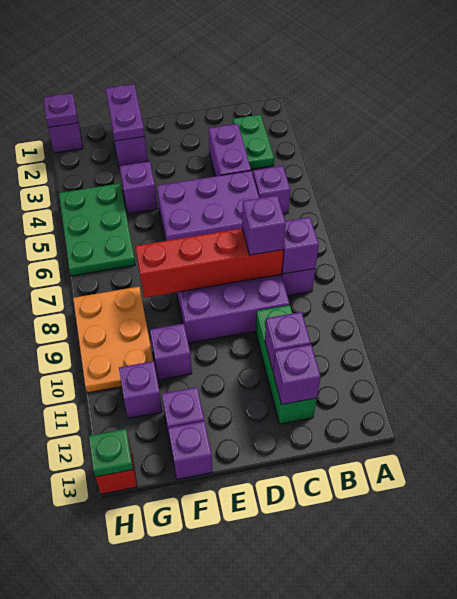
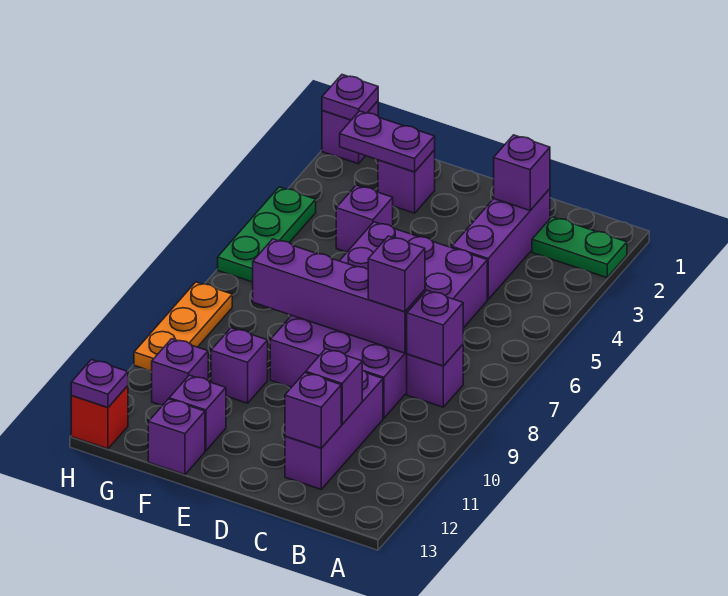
green 1x2 plate [233,115,274,169] -> green 1x2 plate turned to [532,217,627,278]
purple 1x1 brick [253,166,290,214] -> purple 1x1 brick moved to [494,135,550,210]
purple 1x2 brick [209,124,251,176] -> purple 1x3 brick [452,189,550,299]
red 1x4 brick [136,228,283,298] -> purple 1x4 brick [253,239,425,353]
green 1x3 brick [256,305,317,424] -> purple 1x3 brick [285,370,383,489]
purple 1x2 plate [106,84,145,141] -> purple 1x2 plate turned to [340,111,435,172]
green 2x3 plate [59,183,135,276] -> green 1x3 plate [218,187,316,282]
orange 2x3 plate [73,287,153,393] -> orange 1x3 plate [134,282,232,371]
green 1x1 plate [89,429,133,477] -> purple 1x1 plate [71,360,128,407]

